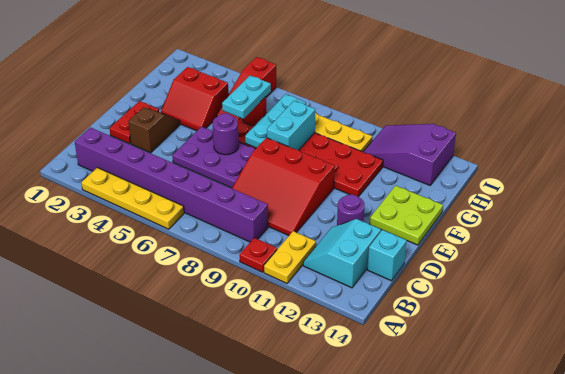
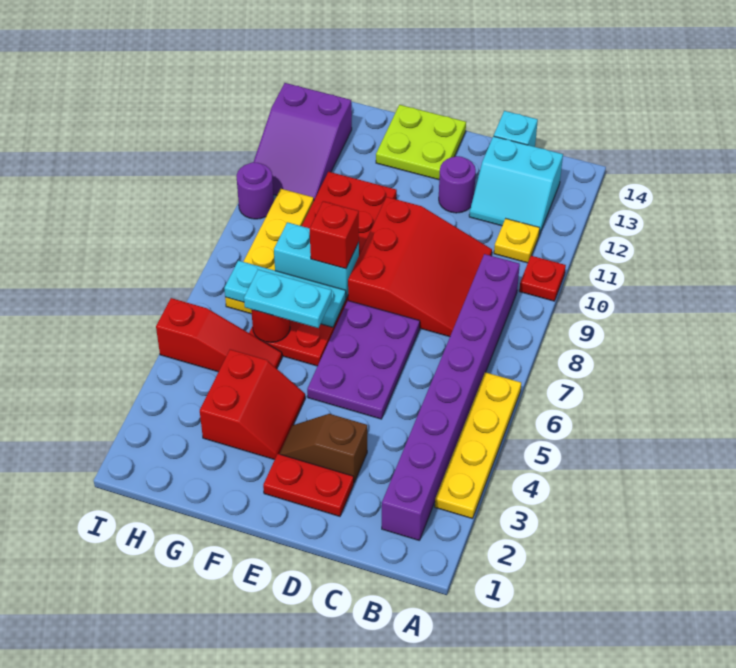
yellow 1x2 plate [264,231,316,283] -> yellow 1x1 plate [494,219,540,263]
purple 1x1 round brick [213,113,239,155] -> purple 1x1 round brick moved to [236,162,274,219]
none -> red 1x1 brick [310,201,359,269]

